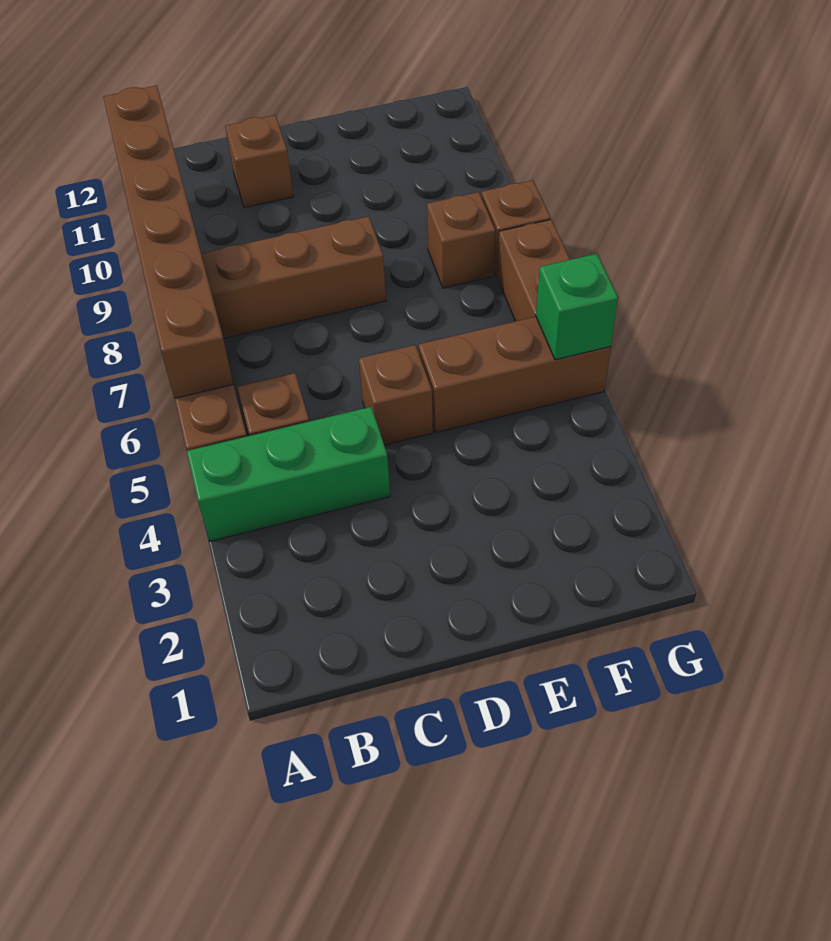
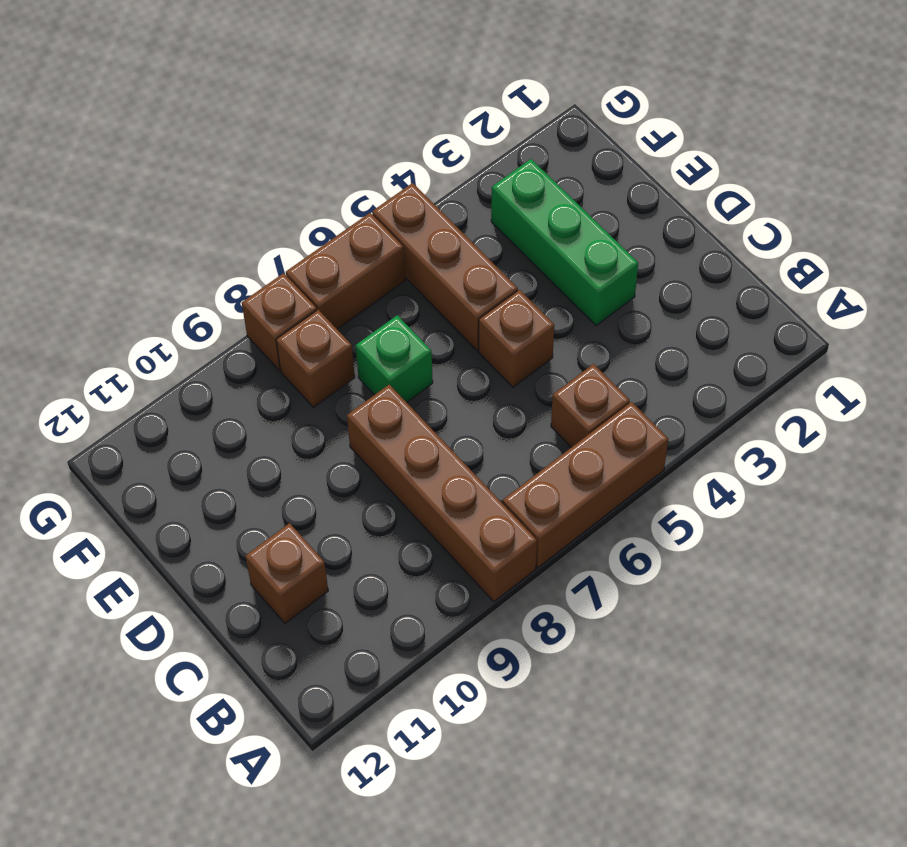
green 1x3 brick [187,407,390,541] -> green 1x3 brick moved to [491,159,638,325]
brown 1x6 brick [104,86,233,398] -> none
green 1x1 brick [536,254,618,360] -> green 1x1 brick moved to [356,315,433,402]

